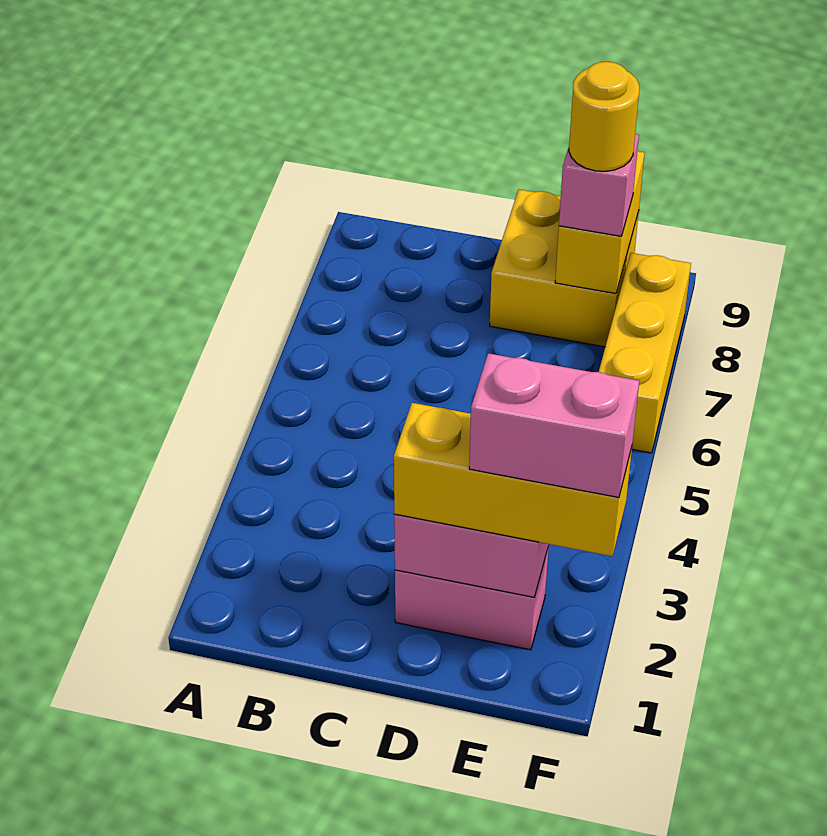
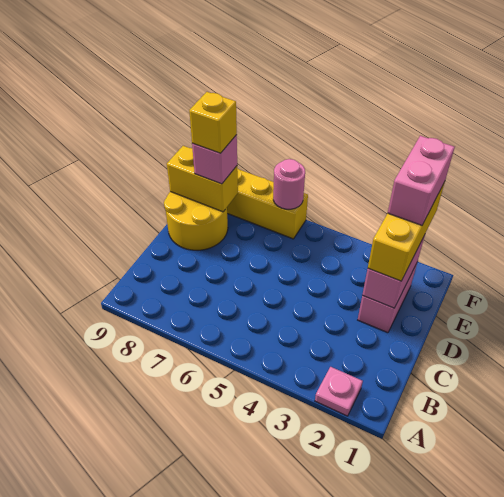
none -> pink 1x1 plate [315,367,363,416]
yellow 2x2 brick [490,190,639,347] -> yellow 2x2 round brick [164,192,228,250]
yellow 1x1 round brick [569,62,639,171] -> yellow 1x1 brick [189,92,237,153]
none -> pink 1x1 round brick [273,159,305,209]

